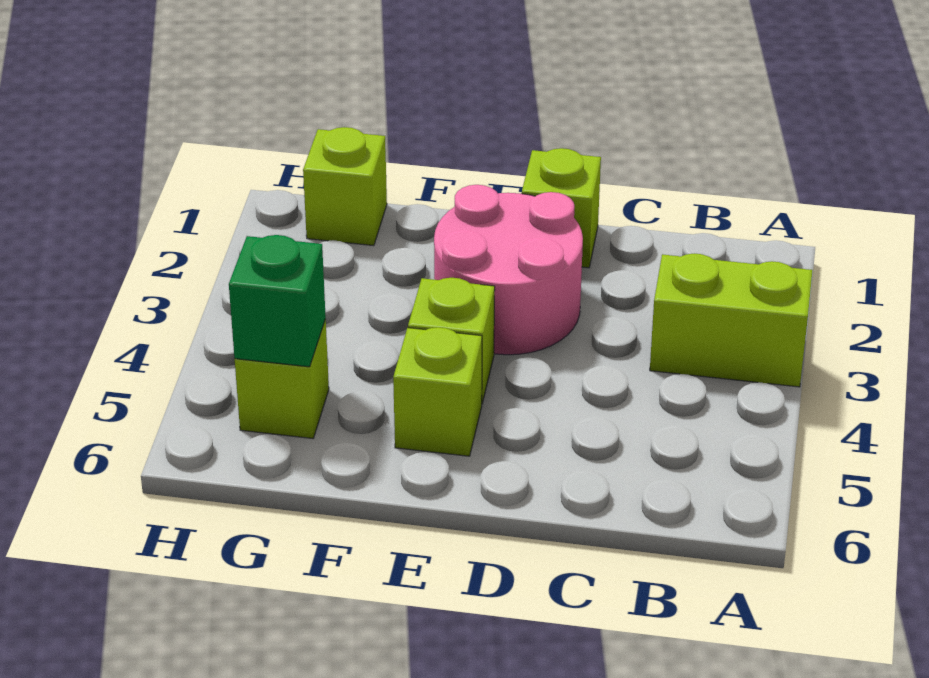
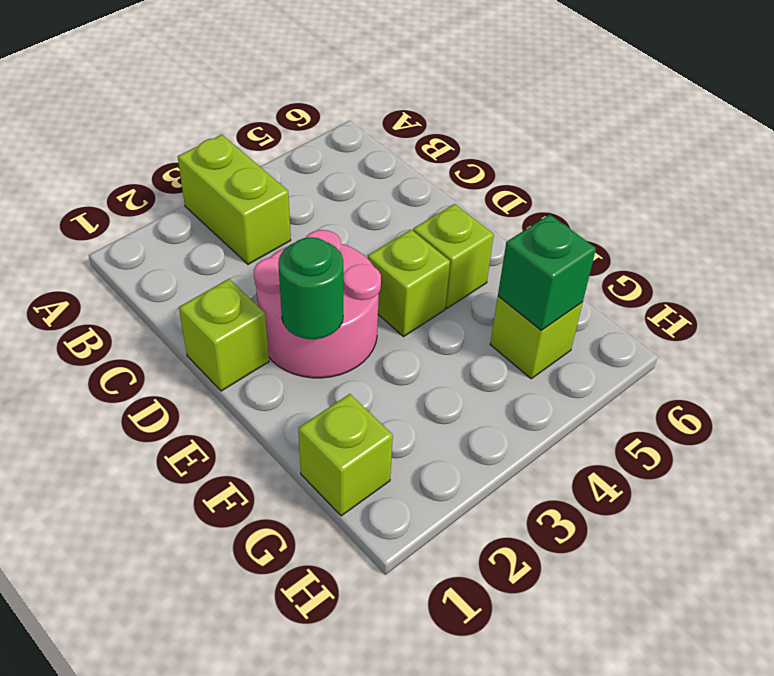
none -> green 1x1 round brick [278,237,343,339]

